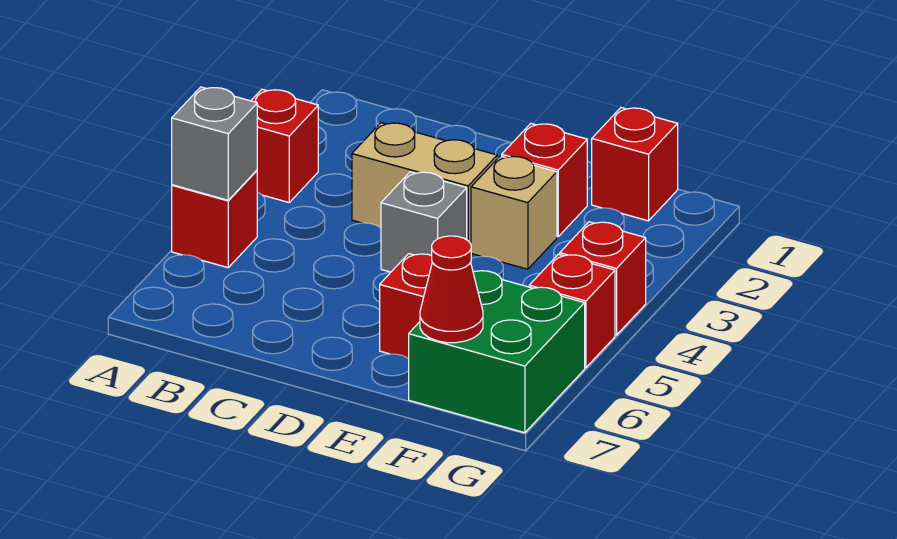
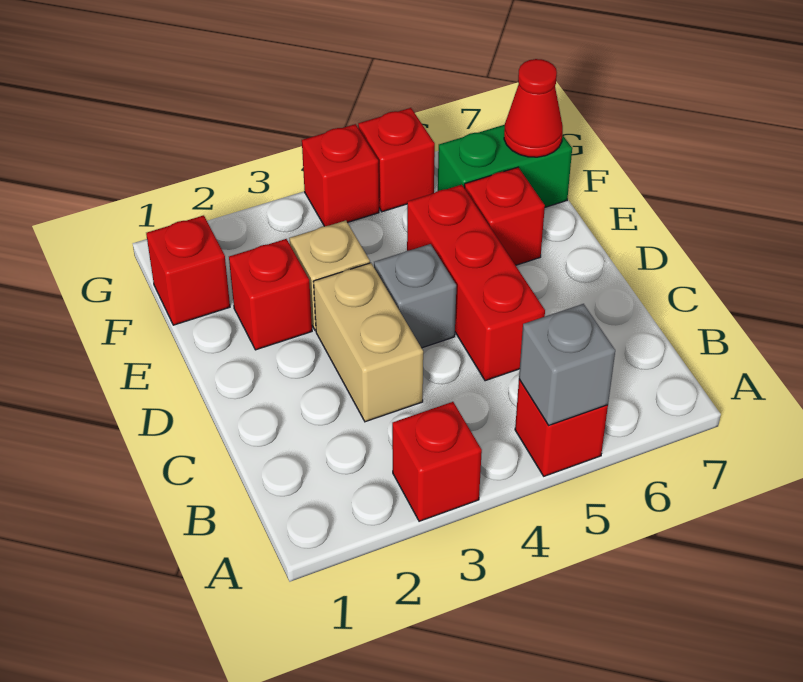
none -> red 1x3 brick [407,185,545,381]
green 2x2 brick [409,271,585,433] -> green 1x2 brick [438,125,572,207]

